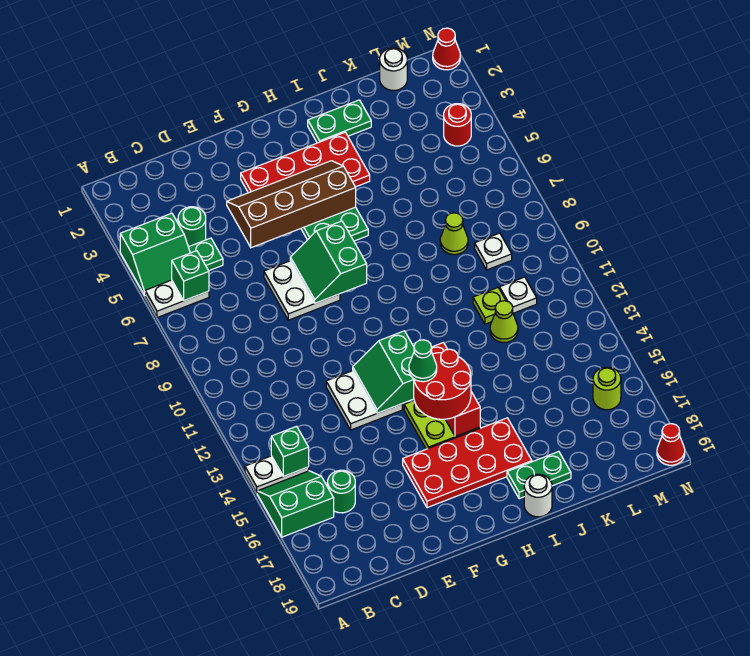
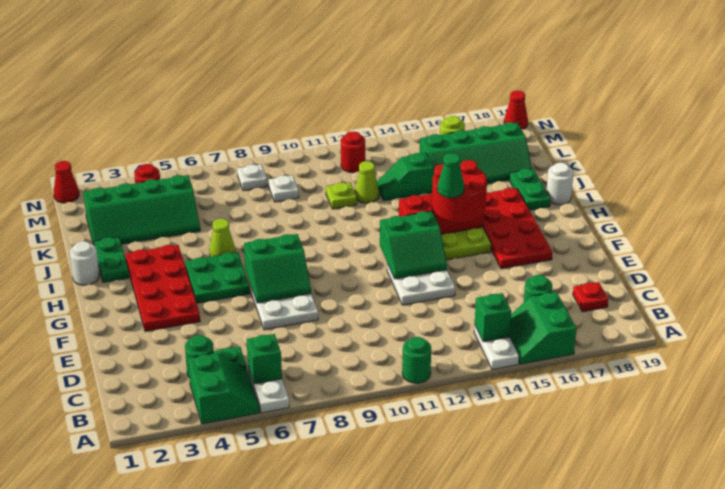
none -> green 1x1 round brick [402,337,431,383]
none -> red 1x1 plate [573,282,608,312]
brown 2x4 slope [227,161,356,248] -> none
none -> green 2x4 slope [83,175,200,245]
lime 1x1 cone [440,213,468,255] -> lime 1x1 cone moved to [209,219,236,257]
none -> green 1x2 slope [377,153,434,201]
none -> green 2x4 slope [420,122,532,184]
white 1x1 round brick [380,48,407,90] -> white 1x1 round brick moved to [70,241,99,285]
white 1x1 plate [500,277,537,313] -> white 1x1 plate moved to [237,165,267,191]
none -> red 1x1 round brick [341,132,365,173]

